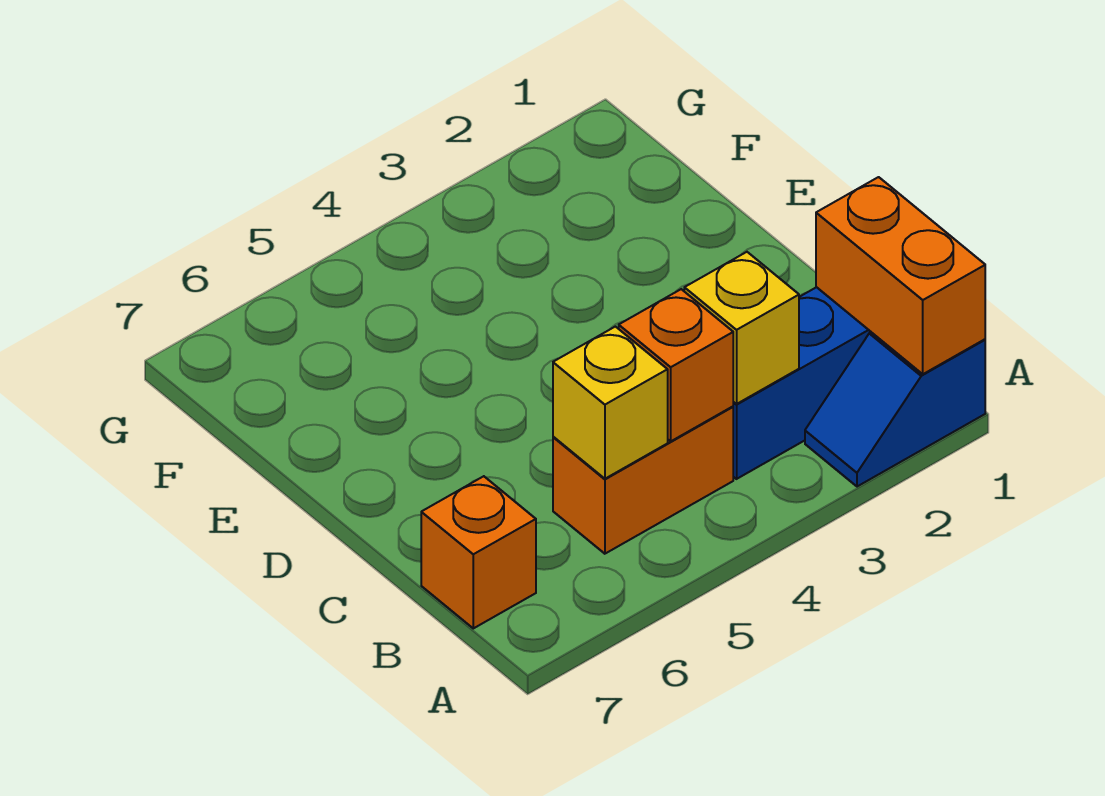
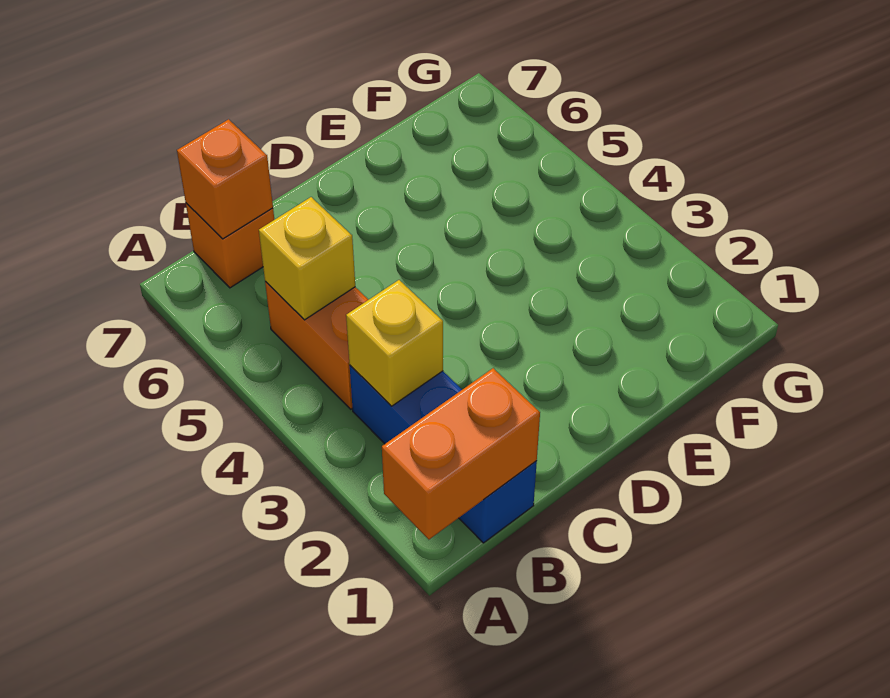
blue 1x2 slope [805,332,985,487] -> none
orange 1x1 brick [619,289,733,441] -> orange 1x1 brick moved to [177,119,273,239]

